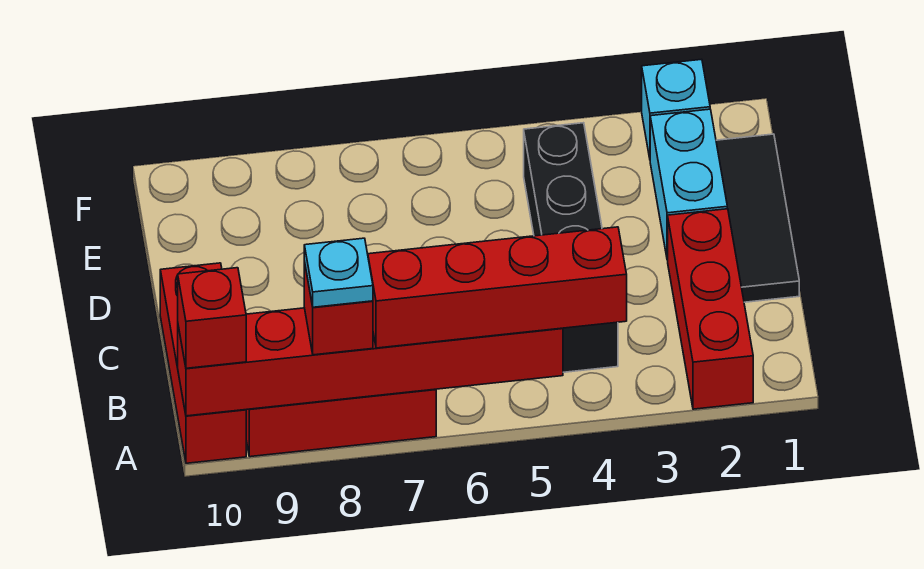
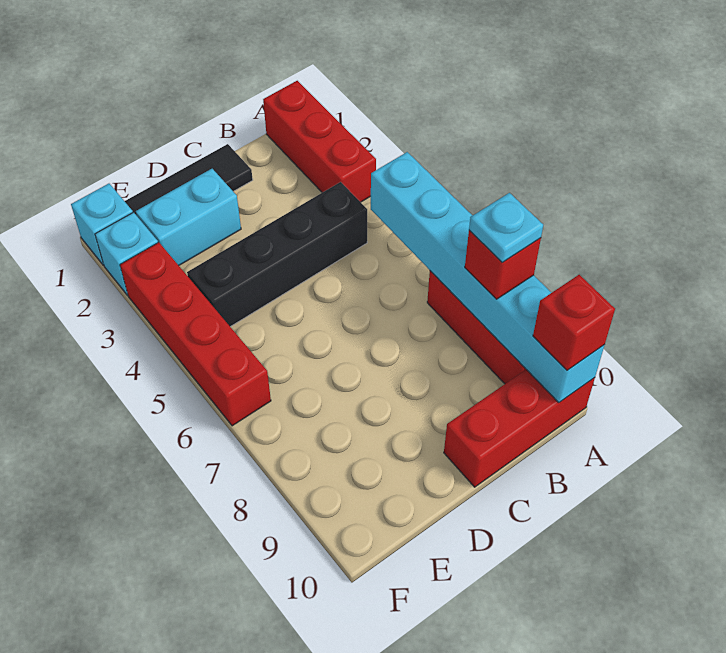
red 1x3 brick [668,209,753,409] -> red 1x3 brick turned to [263,81,376,202]
red 1x4 brick [368,227,627,348] -> red 1x4 brick moved to [120,242,271,426]
red 1x6 brick [178,308,563,416] -> cyan 1x6 brick [371,152,604,403]
none -> cyan 1x1 brick [71,184,133,265]

